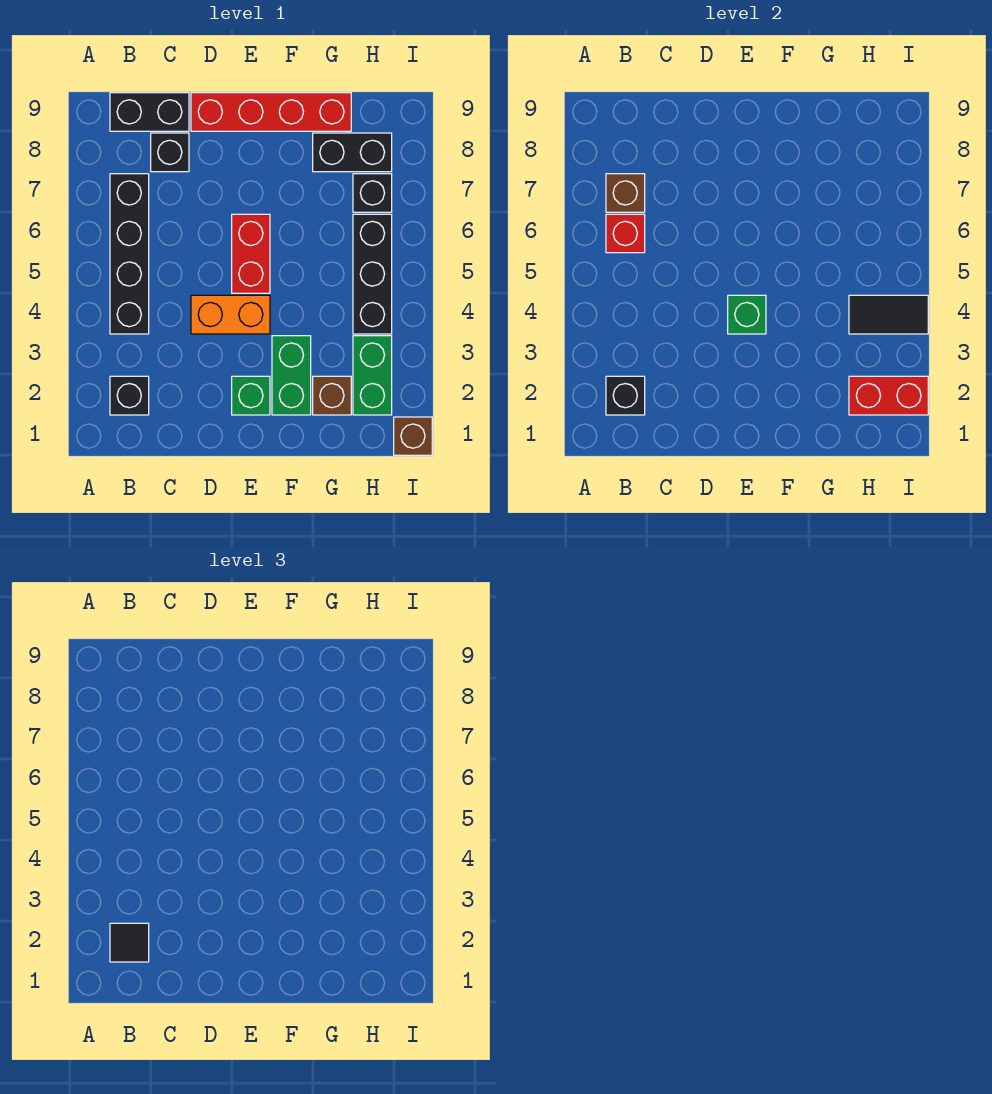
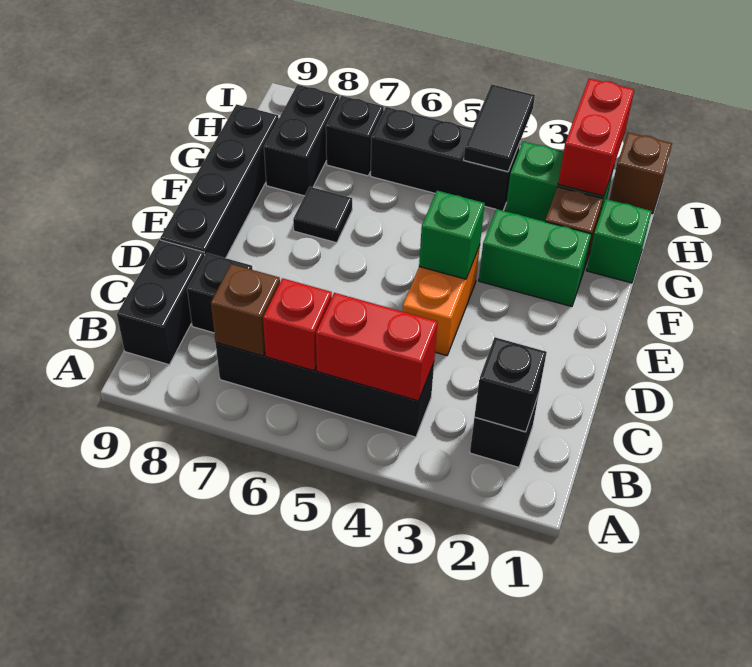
black 1x1 tile [110,923,149,962] -> black 1x1 tile moved to [293,187,352,243]
red 1x4 brick [191,93,351,131] -> black 1x4 brick [160,104,279,258]
green 1x1 brick [232,376,270,415] -> green 1x1 brick moved to [586,199,652,283]
red 1x2 brick [232,214,270,293] -> red 1x2 brick moved to [316,293,438,401]

